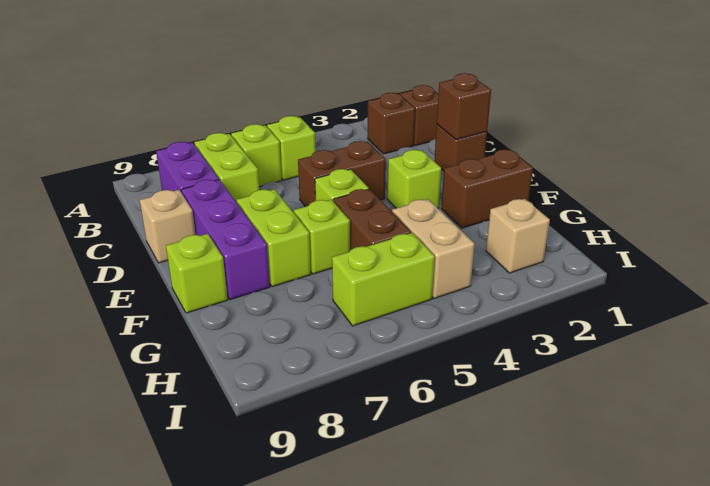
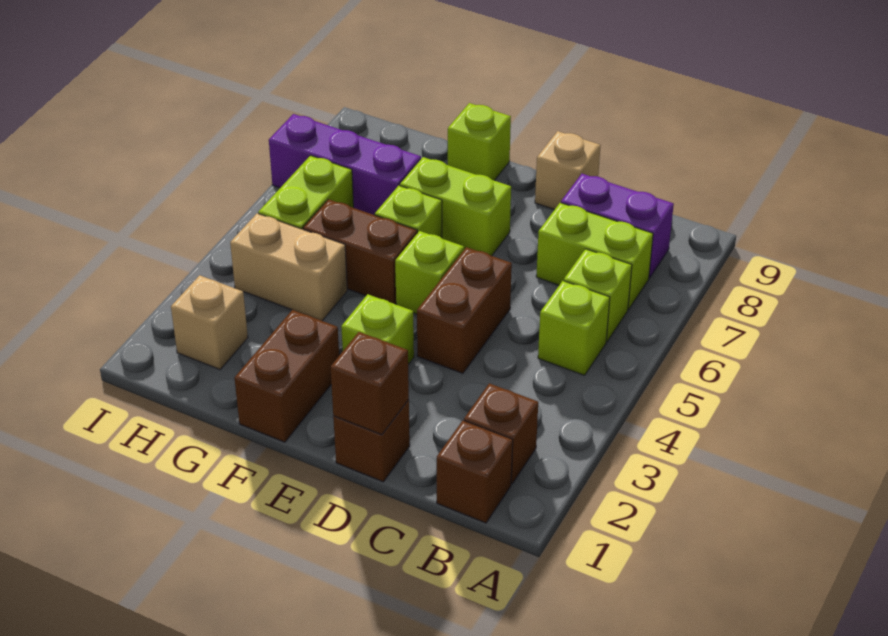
purple 1x3 brick [181,179,270,300] -> purple 1x3 brick moved to [269,114,421,215]

